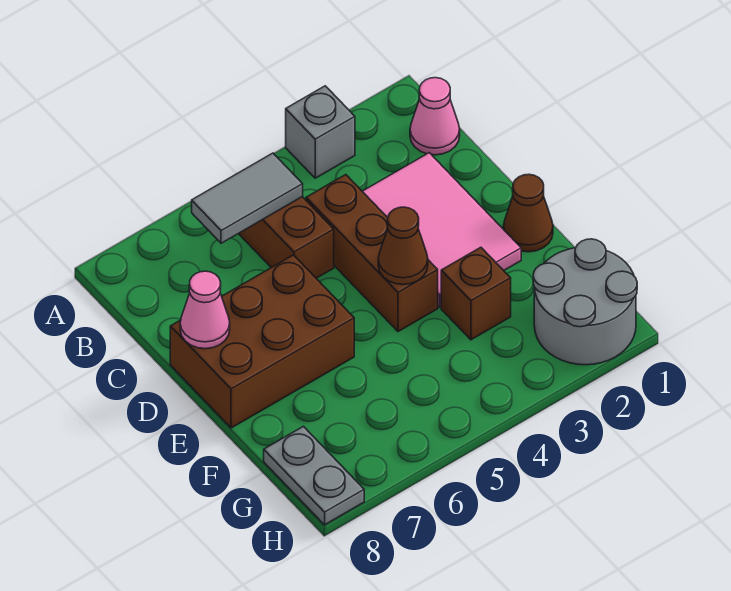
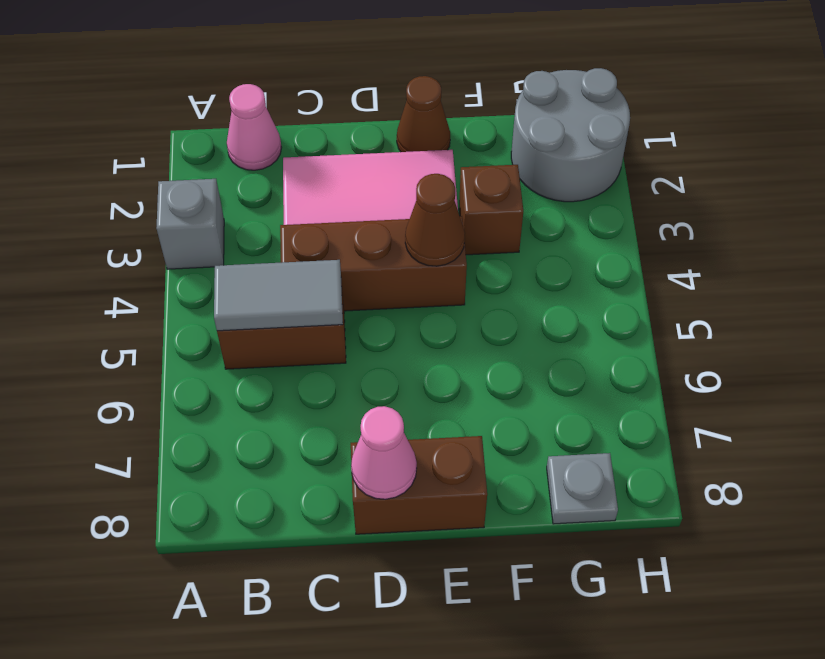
grey 1x2 tile [192,153,303,243] -> grey 1x2 tile turned to [214,260,343,331]
brown 2x3 brick [170,255,354,428] -> brown 1x2 brick [351,436,487,534]
grey 1x2 plate [264,426,364,525] -> grey 1x1 plate [547,453,618,524]

